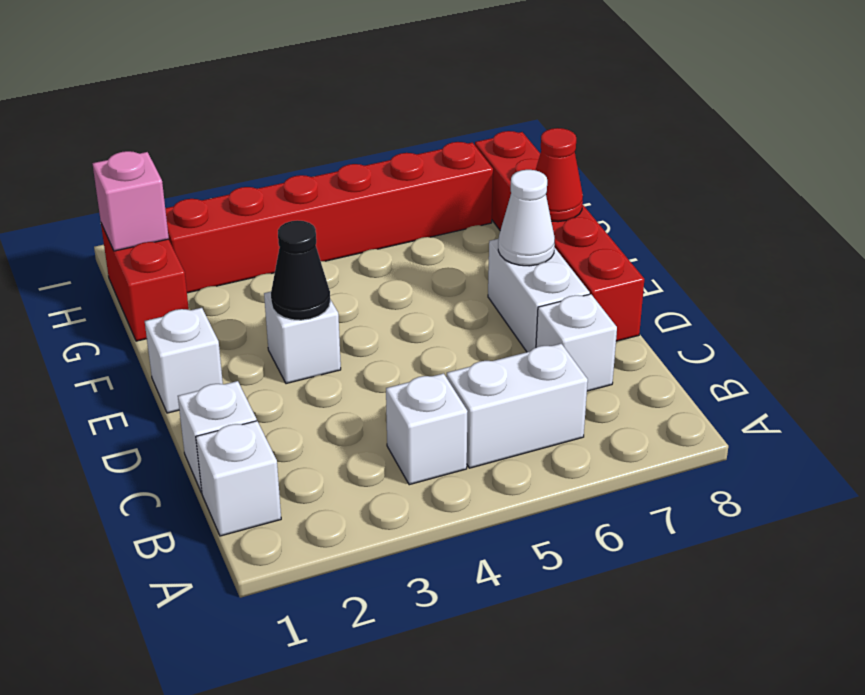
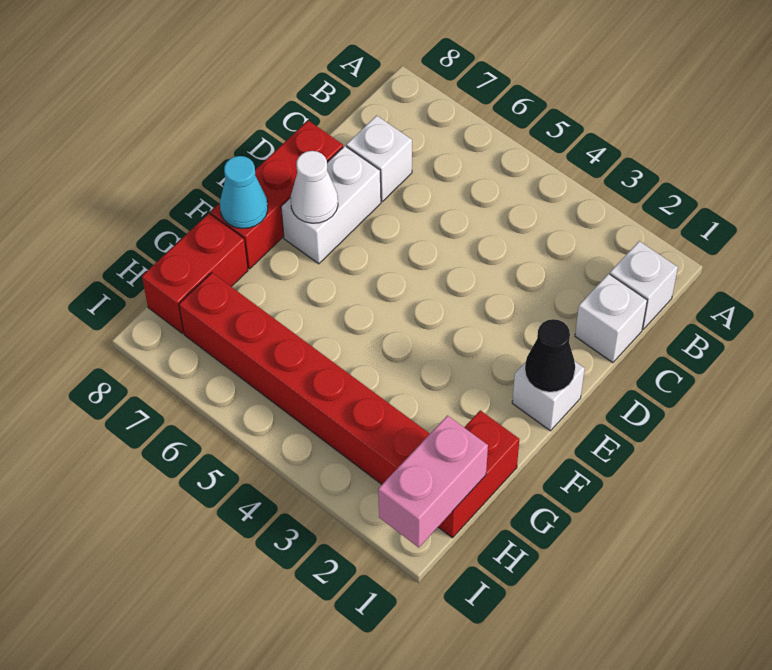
white 1x1 brick [386,373,468,485] -> none
white 1x2 brick [447,344,588,468] -> none
white 1x1 brick [264,292,341,384] -> none
black 1x1 cone [271,220,330,320] -> black 1x1 cone moved to [525,319,575,392]
red 1x1 cone [536,128,583,222] -> cyan 1x1 cone [220,156,268,229]
pink 1x1 brick [92,151,169,251] -> pink 1x2 brick [378,416,488,547]

